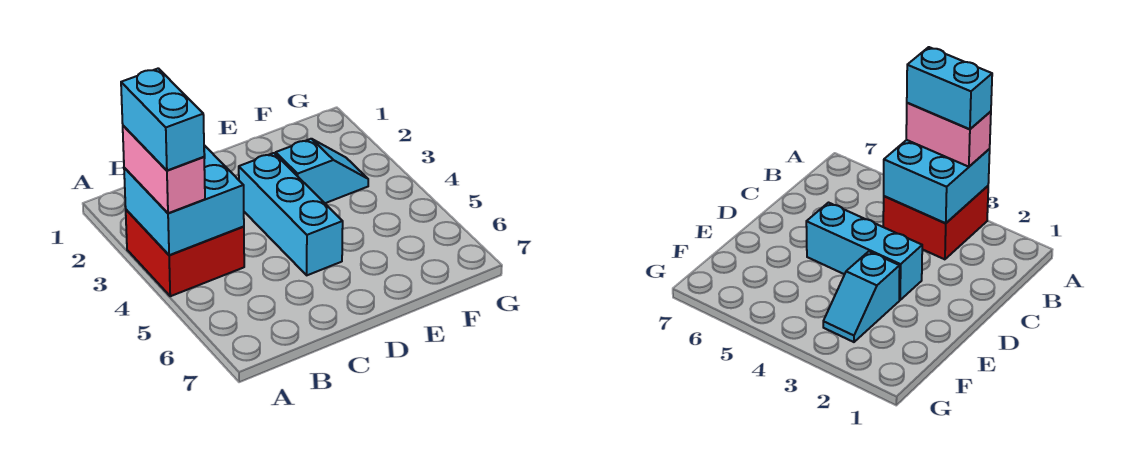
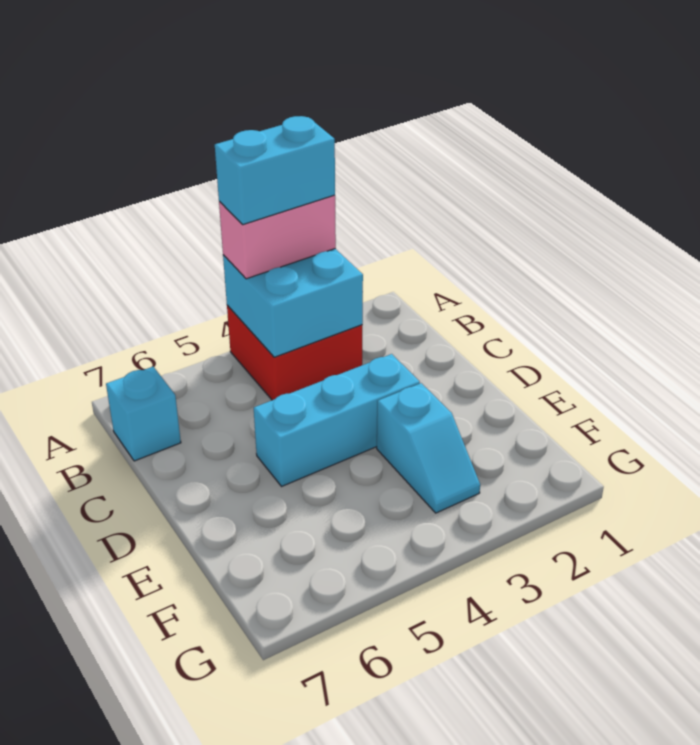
none -> cyan 1x1 brick [106,367,181,461]

